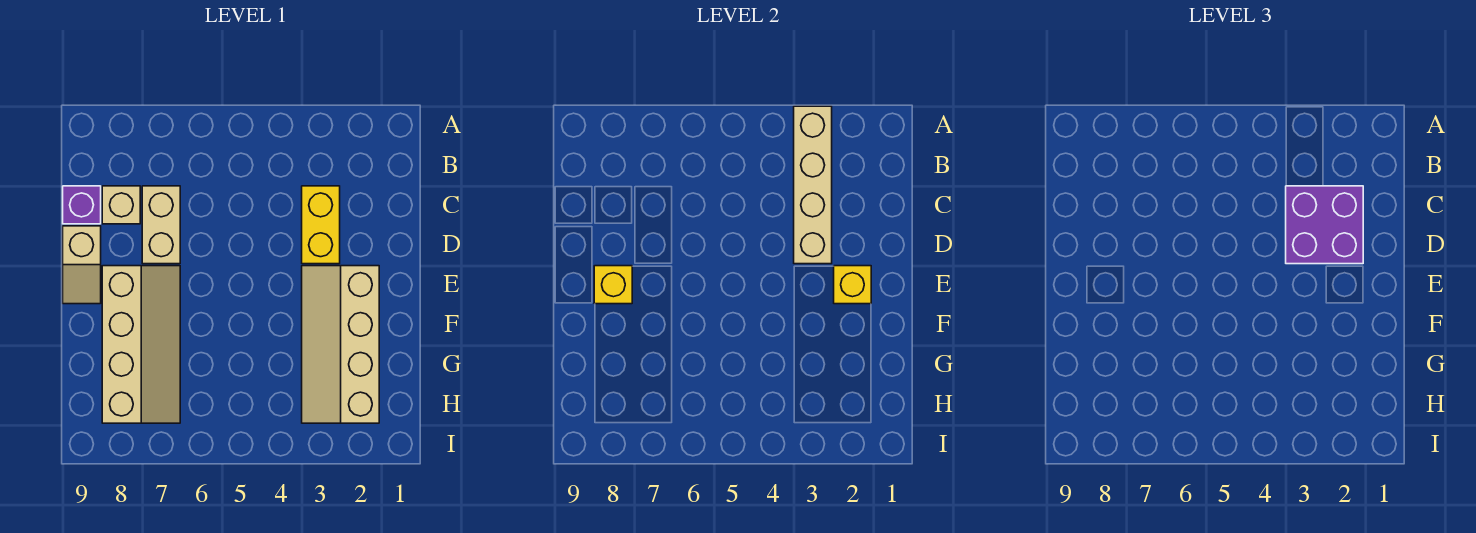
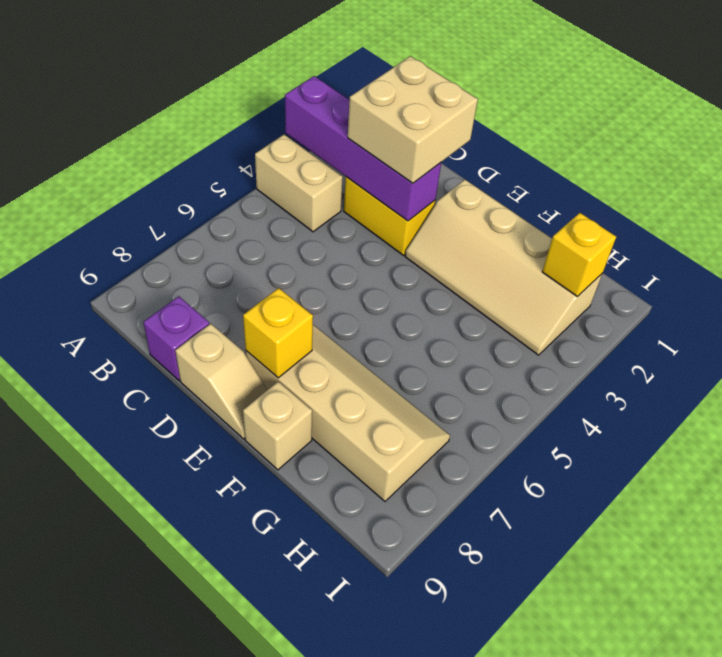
tan 1x4 brick [794,106,832,264] -> purple 1x4 brick [285,76,441,221]
purple 2x2 brick [1286,186,1363,264] -> tan 2x2 brick [348,56,478,183]
tan 1x2 brick [142,186,180,264] -> tan 1x2 brick moved to [255,135,343,232]
tan 1x1 brick [102,186,140,224] -> tan 1x1 brick moved to [243,381,312,470]
yellow 1x1 brick [834,266,871,304] -> yellow 1x1 brick moved to [542,213,616,296]

